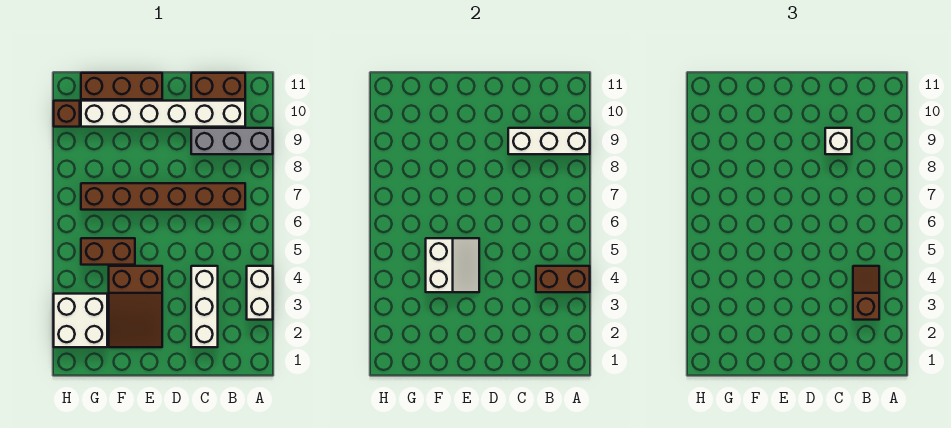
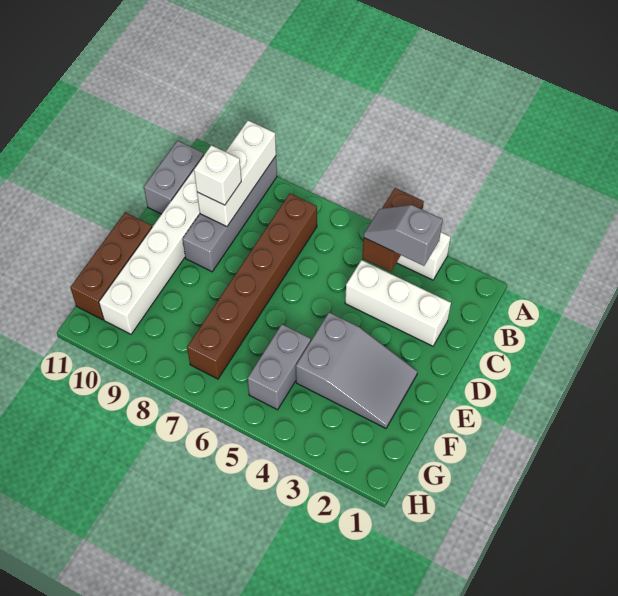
grey 1x3 brick [191,128,273,154] -> grey 1x4 brick [183,156,277,272]
brown 1x2 slope [853,266,879,320] -> grey 1x2 slope [364,205,443,266]
brown 1x2 brick [191,73,245,99] -> grey 1x2 brick [144,141,204,214]
brown 2x3 slope [109,266,162,347] -> grey 2x3 slope [296,312,418,428]
white 2x2 slope [426,238,479,292] -> none
brown 1x2 brick [81,238,135,265] -> grey 1x2 brick [248,324,311,410]
white 2x2 brick [54,294,107,347] -> none
brown 1x1 brick [54,101,80,127] -> none

